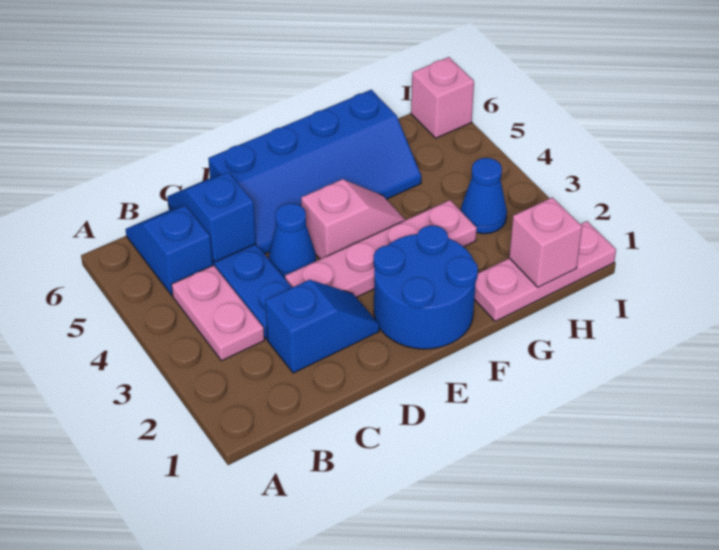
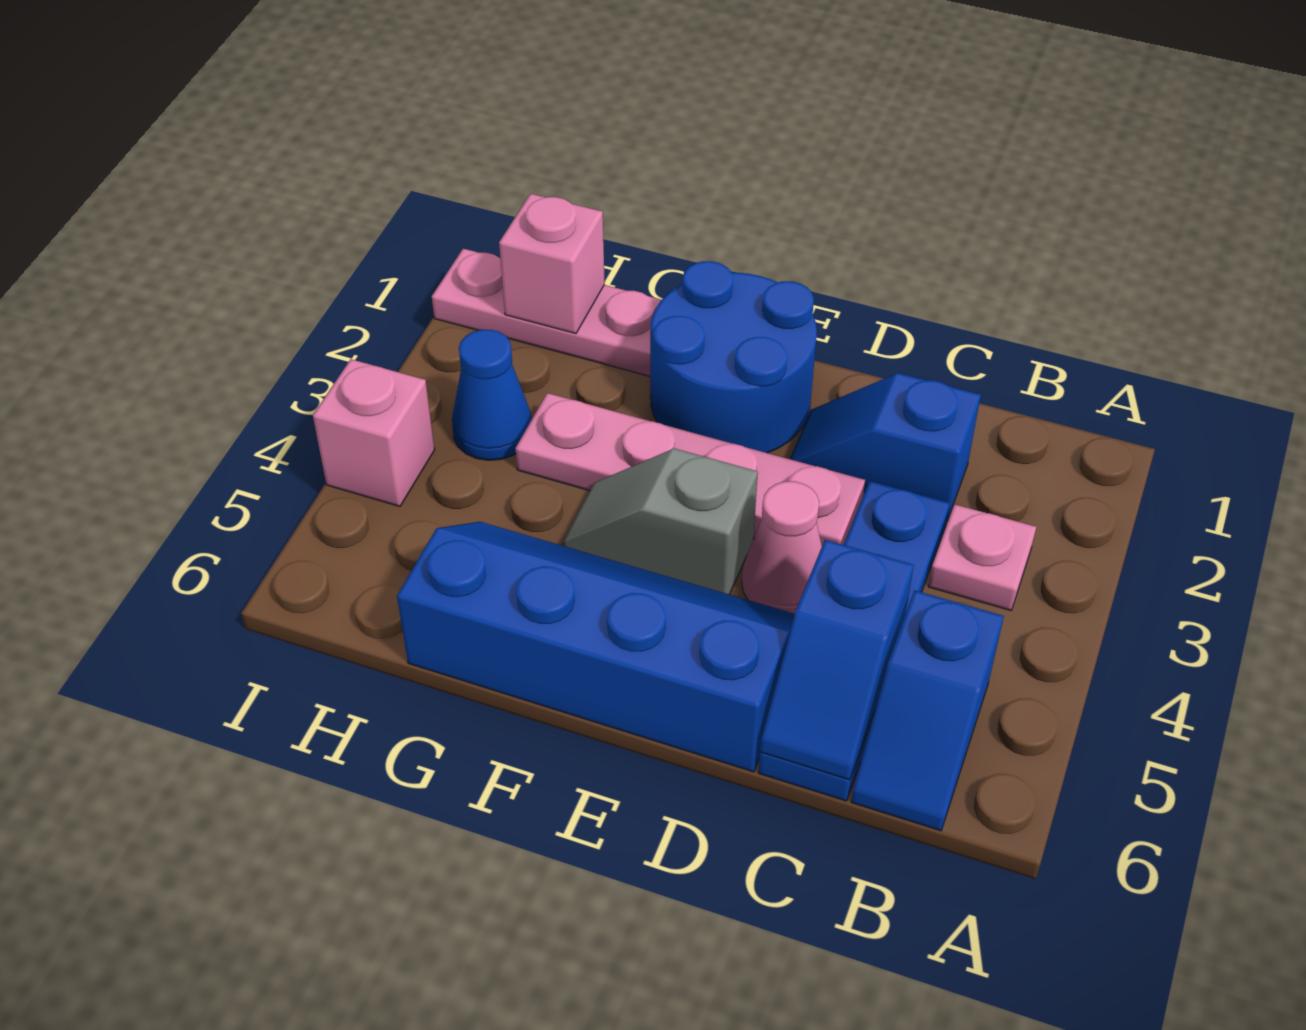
pink 1x2 plate [171,265,264,361] -> pink 1x1 plate [928,504,1036,610]
blue 1x1 cone [269,203,316,278] -> pink 1x1 cone [742,481,822,614]
pink 1x2 slope [301,179,405,259] -> grey 1x2 slope [563,448,758,595]
pink 1x1 brick [411,57,474,138] -> pink 1x1 brick moved to [313,359,435,506]

